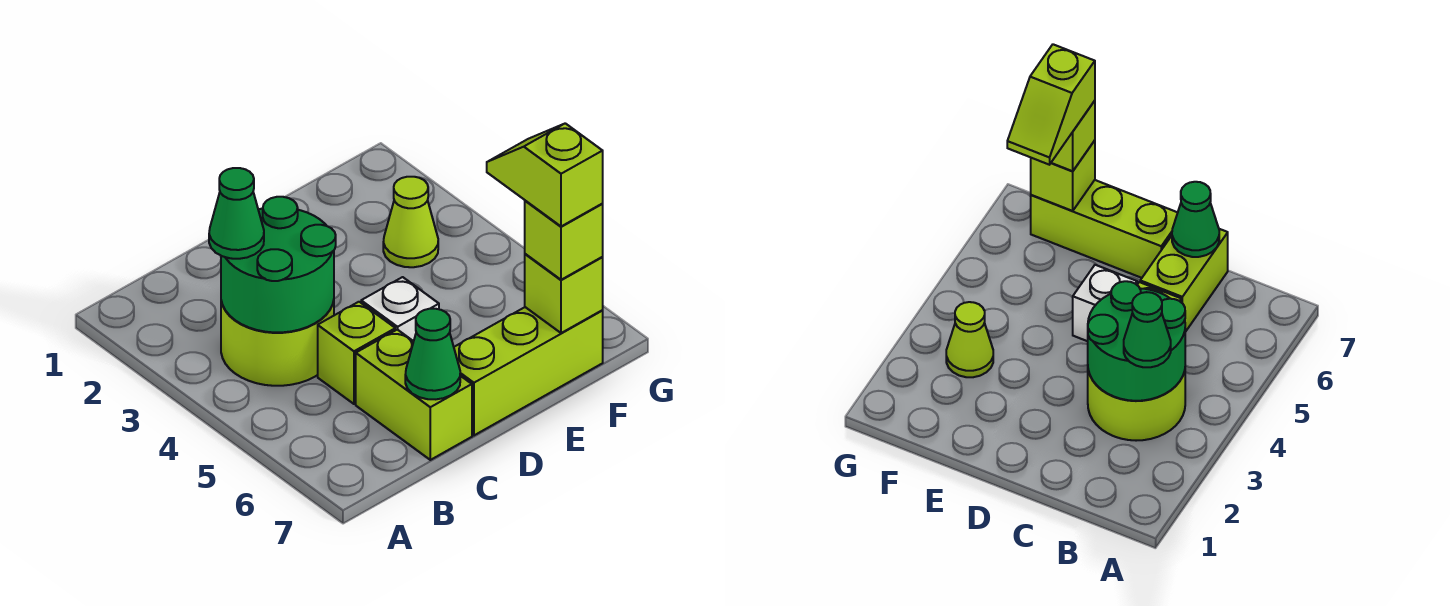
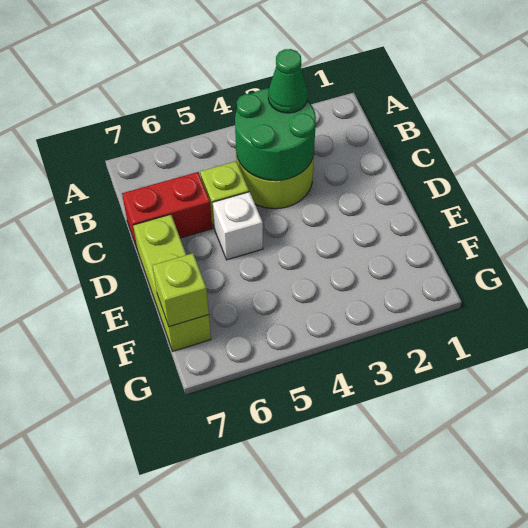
lime 1x2 brick [356,330,472,460] -> red 1x2 brick [122,172,212,248]
green 1x1 cone [405,309,460,399] -> none
lime 1x1 cone [383,177,438,267] -> none
lime 1x2 slope [487,123,603,226] -> none
lime 1x1 brick [525,201,603,280] -> none

